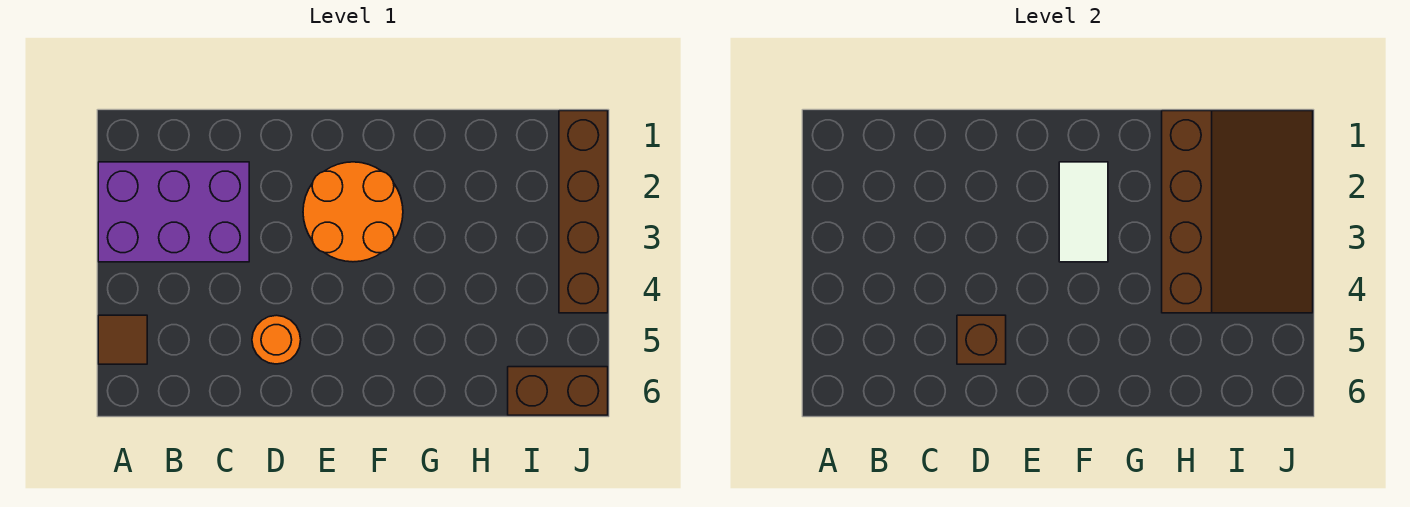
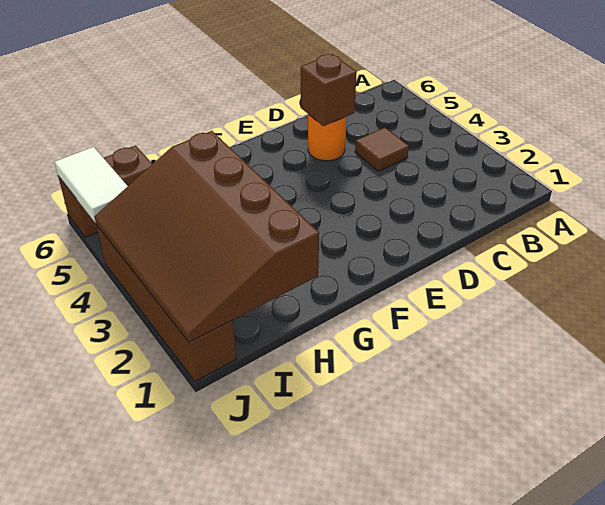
purple 2x3 brick [98,162,249,262] -> none
brown 1x1 tile [98,315,147,364] -> brown 1x1 tile moved to [355,127,409,171]
orange 2x2 round brick [303,162,403,262] -> none
white 1x2 tile [1059,162,1108,262] -> white 1x2 tile moved to [55,147,128,223]

